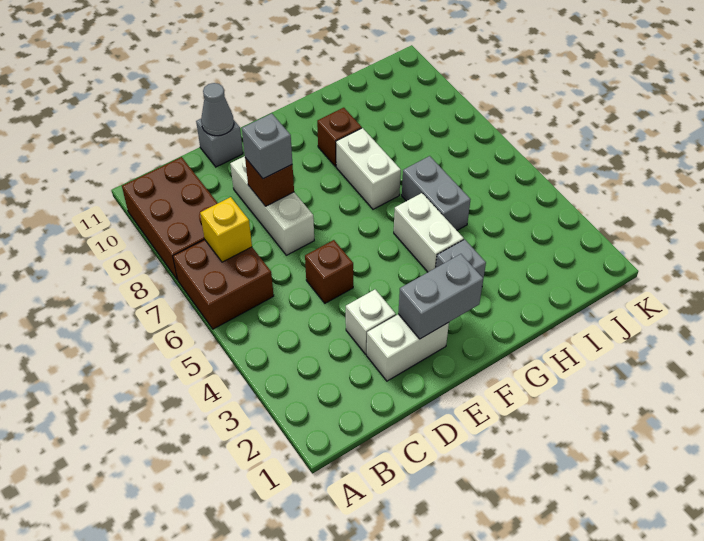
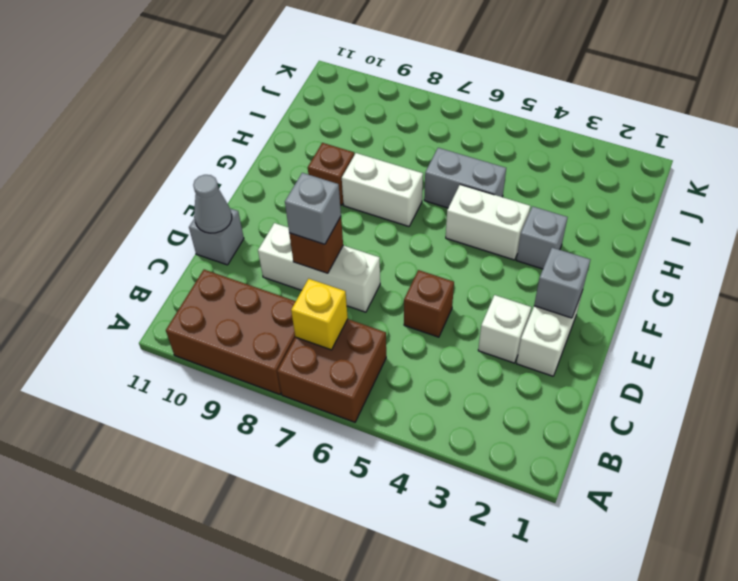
grey 1x2 brick [398,254,483,339] -> grey 1x1 brick [534,248,590,318]

